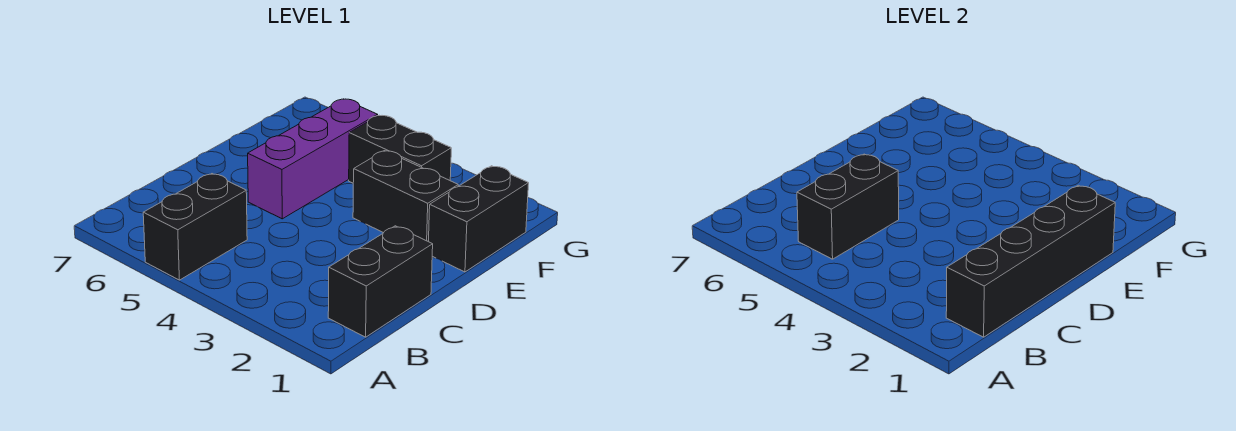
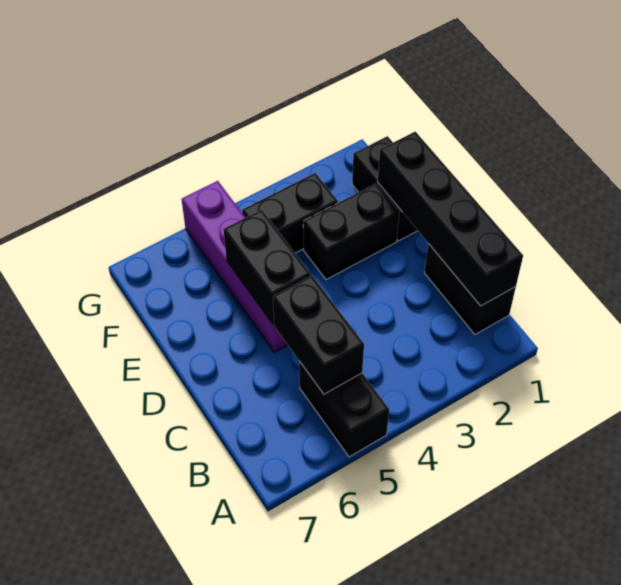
purple 1x3 brick [248,99,378,219] -> purple 1x4 brick [182,181,288,352]
none -> black 1x2 brick [223,210,311,324]

